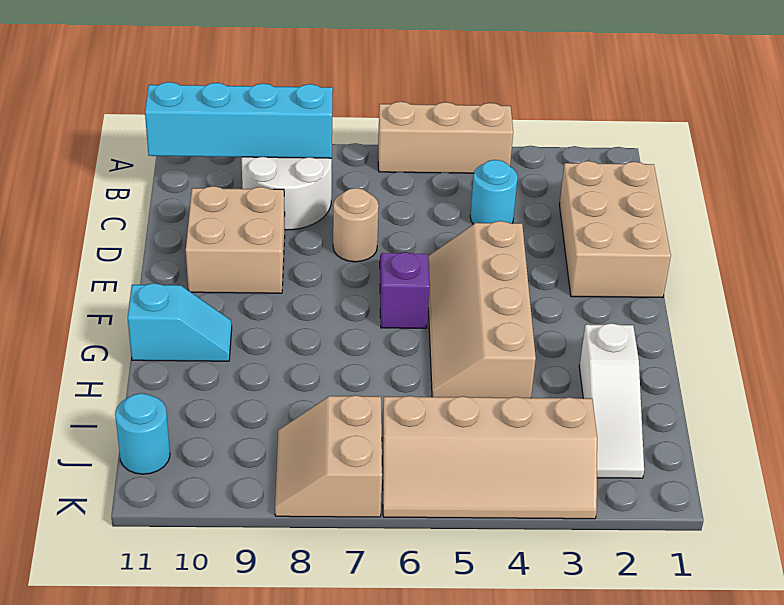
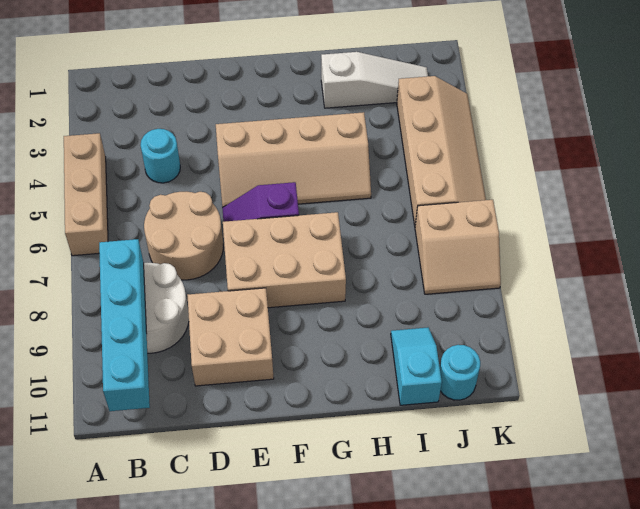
tan 2x3 brick [559,161,671,298] -> tan 2x3 brick moved to [223,212,346,308]
tan 1x1 round brick [333,188,379,262] -> tan 2x2 round brick [144,191,223,280]
cyan 1x2 slope [128,283,232,361] -> cyan 1x2 slope moved to [391,327,442,405]

